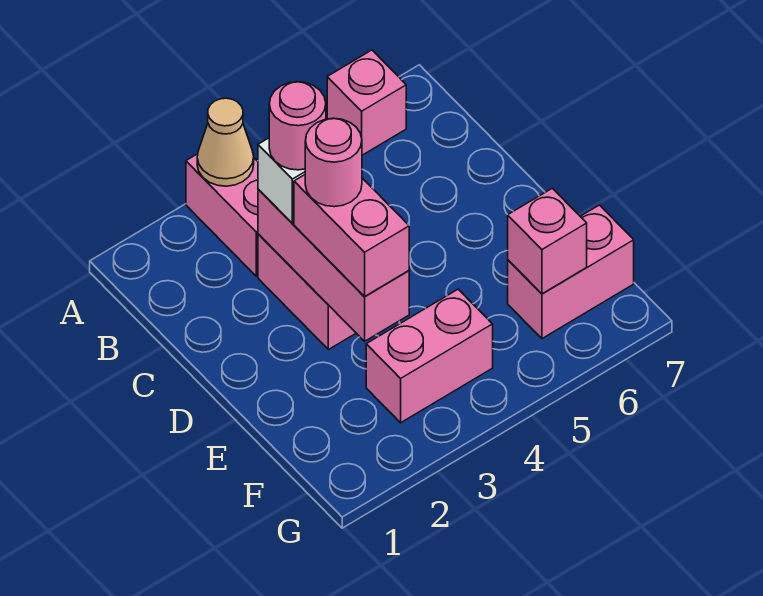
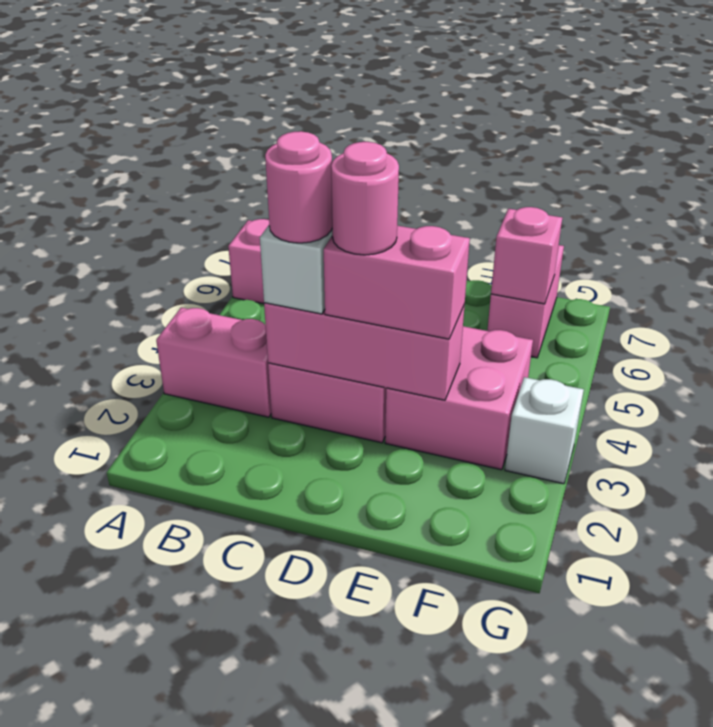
tan 1x1 cone [197,98,254,186] -> none
pink 1x2 brick [366,289,493,423] -> pink 2x2 brick [385,326,533,470]
none -> white 1x1 brick [505,377,584,484]

